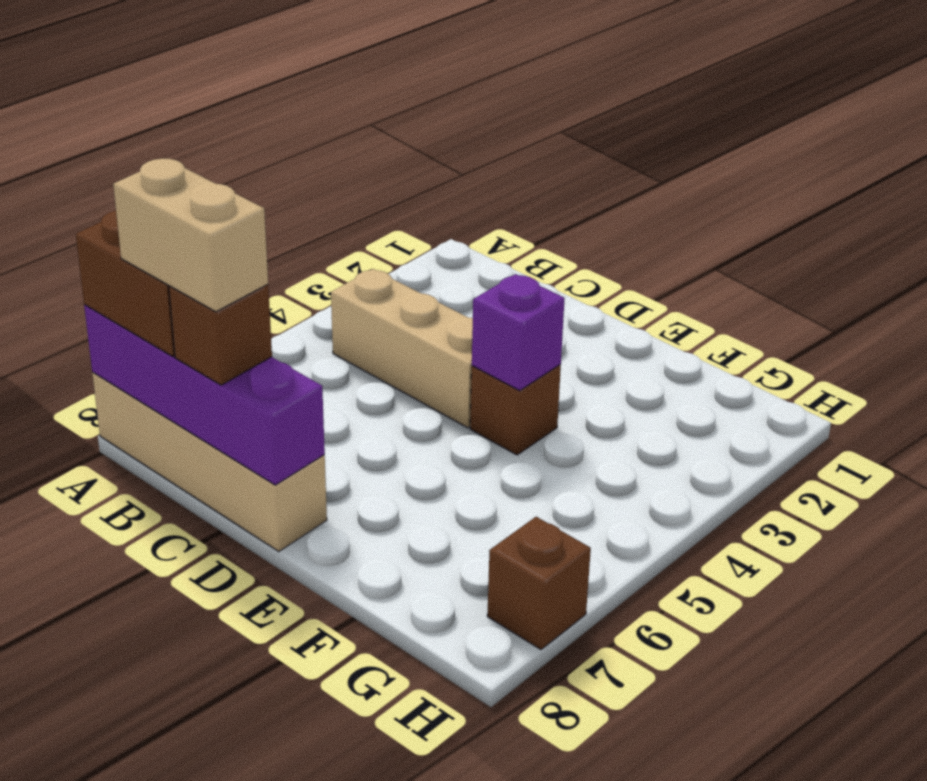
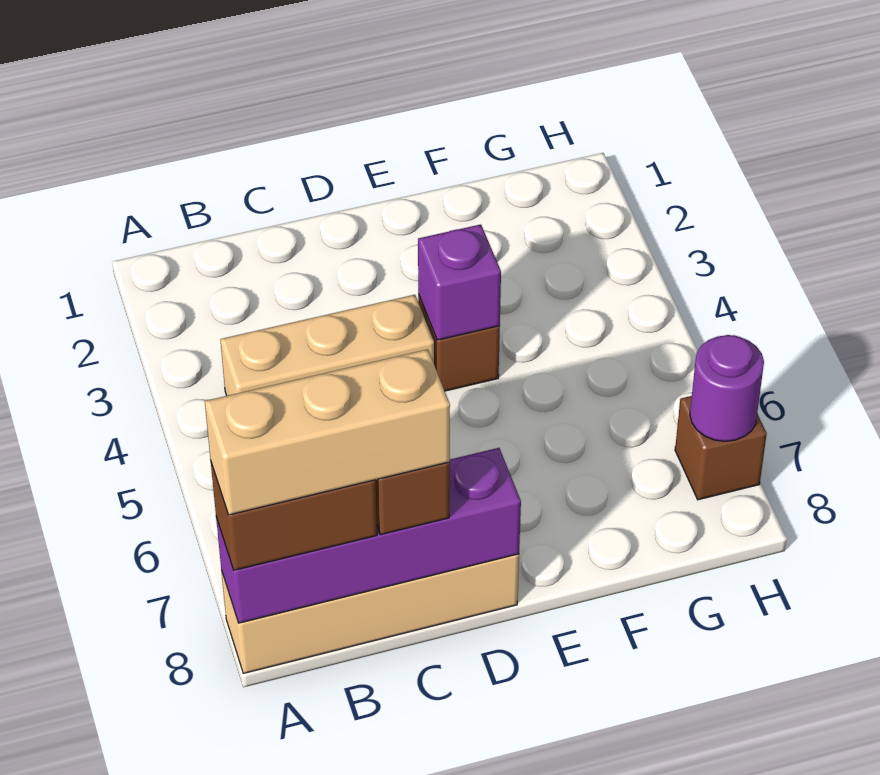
tan 1x2 brick [113,158,268,312] -> tan 1x3 brick [205,349,450,515]
none -> purple 1x1 round brick [690,335,764,441]

